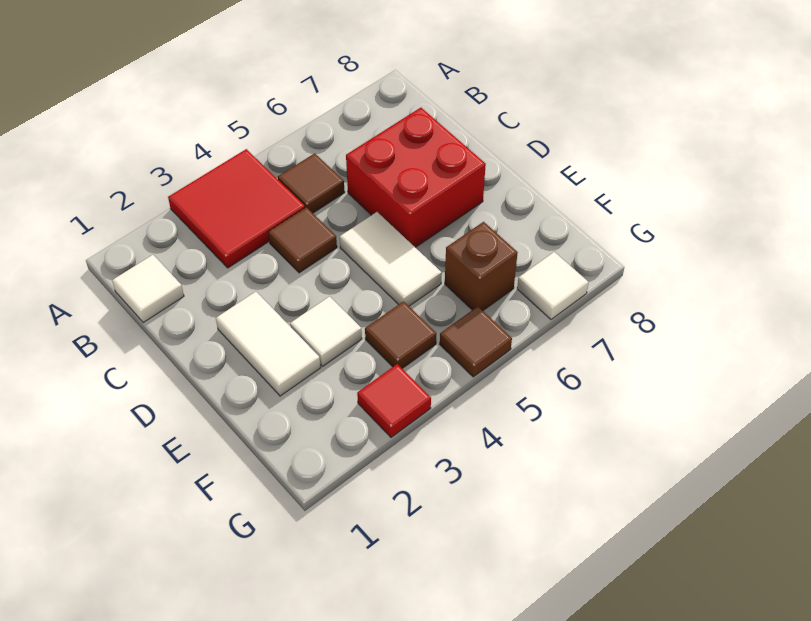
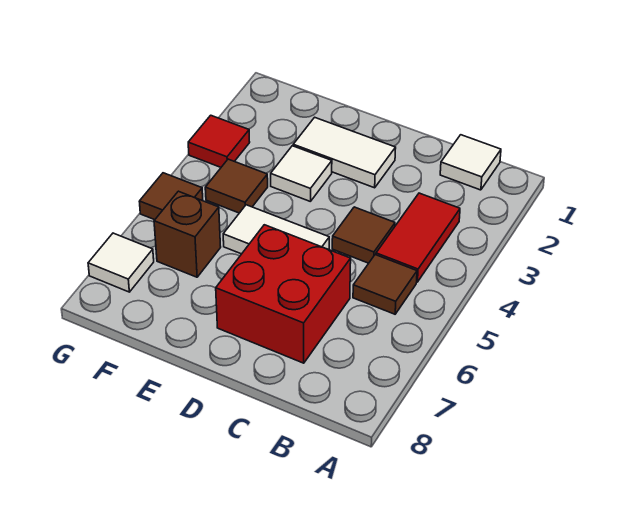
red 2x2 tile [168,149,305,268] -> red 1x2 tile [376,193,460,282]

